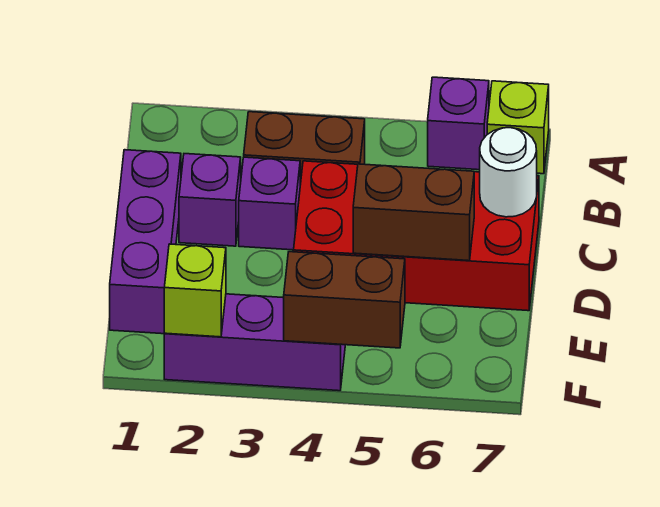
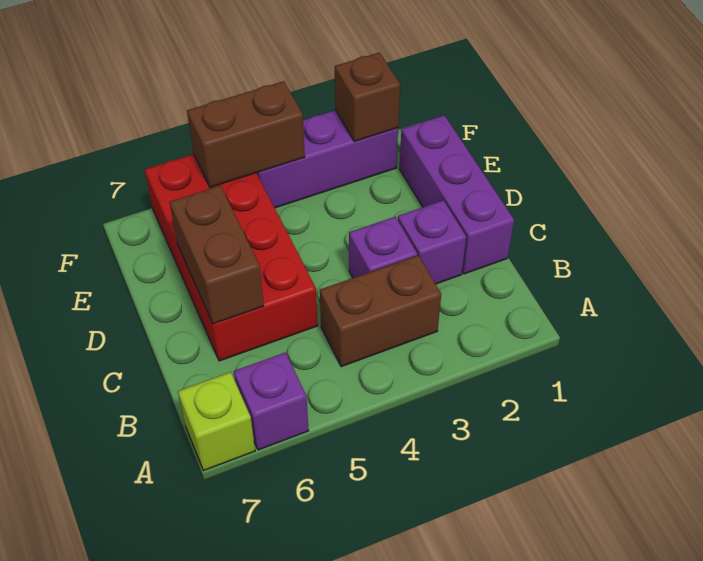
red 2x4 brick [294,161,539,311] -> red 2x4 brick turned to [145,154,318,361]
white 1x1 round brick [480,128,537,217] -> none
brown 1x2 brick [353,164,474,261] -> brown 1x2 brick turned to [170,186,264,324]
lime 1x1 brick [164,244,226,337] -> brown 1x1 brick [335,53,400,141]

